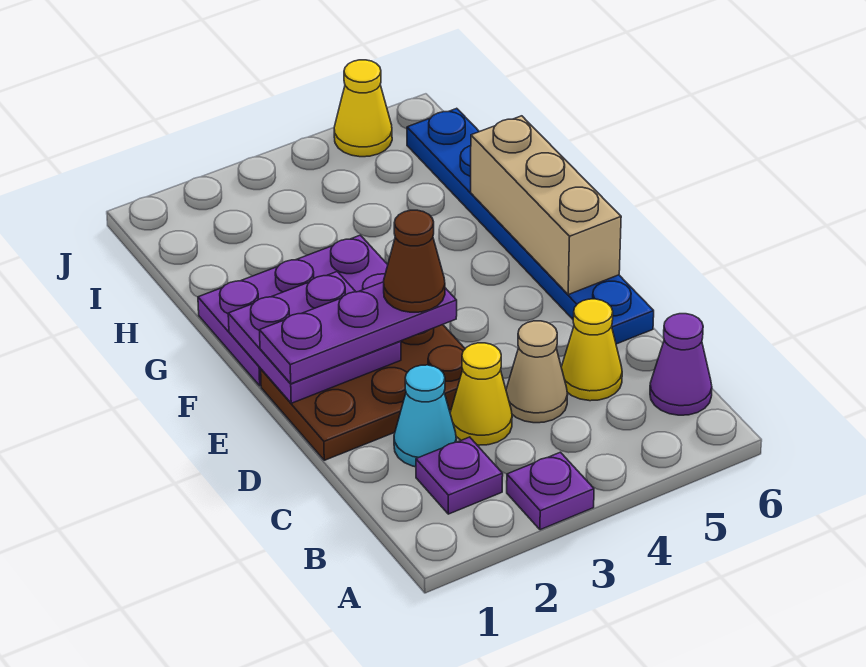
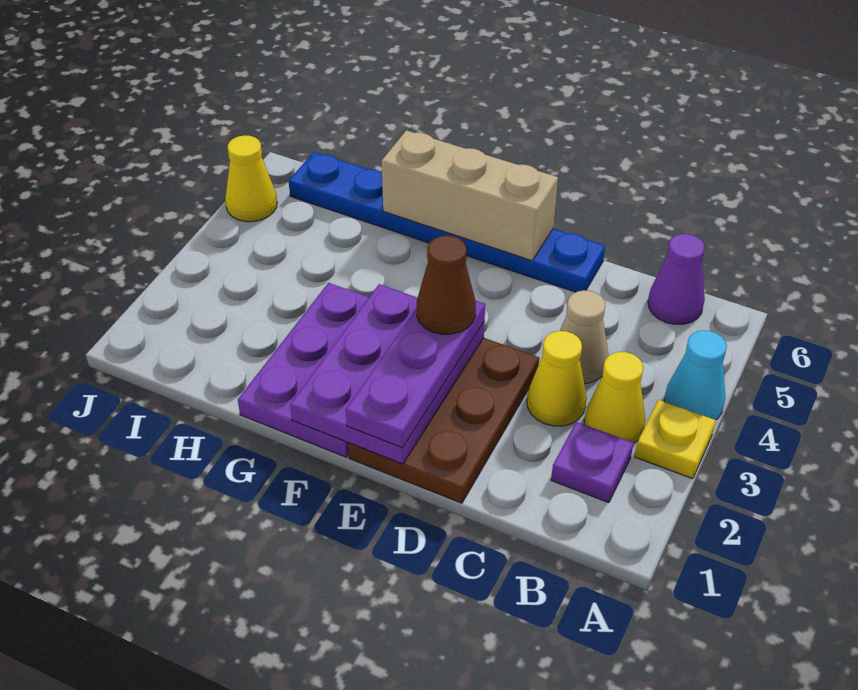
purple 1x1 plate [507,452,594,530] -> yellow 1x1 plate [635,400,716,479]
cyan 1x1 cone [394,365,456,467] -> cyan 1x1 cone moved to [664,330,727,420]
yellow 1x1 cone [561,299,622,401] -> yellow 1x1 cone moved to [584,352,645,443]
purple 2x2 plate [228,272,401,403] -> purple 2x3 plate [290,284,485,464]

